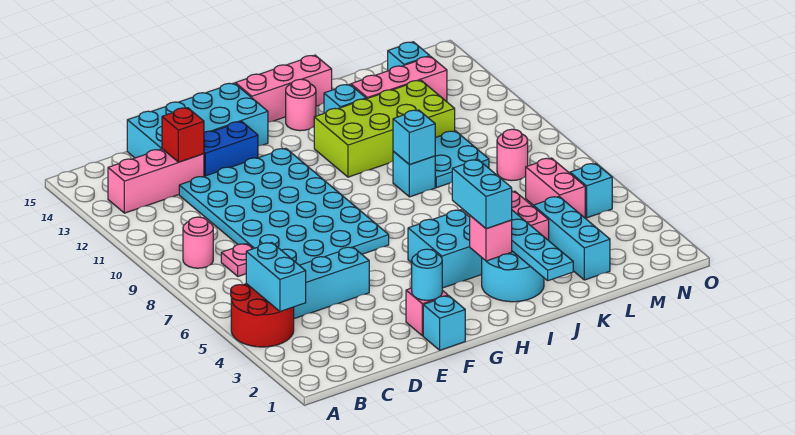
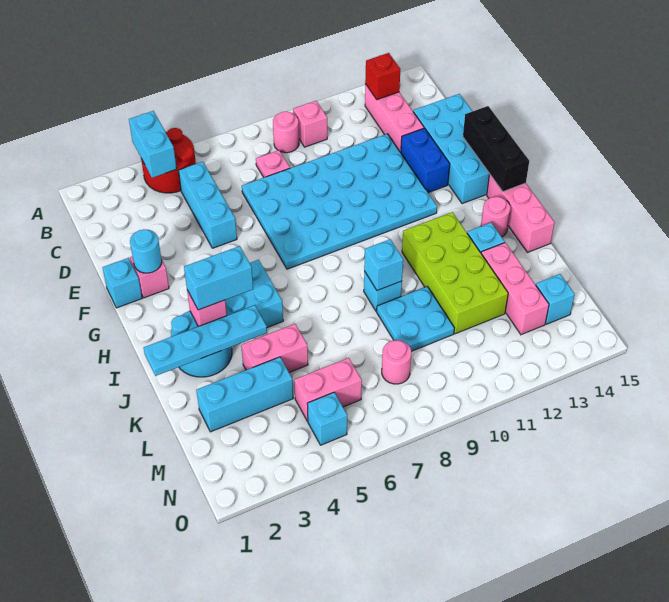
cyan 1x2 brick [246,243,306,312] -> cyan 1x2 brick turned to [129,111,177,178]
none -> pink 1x1 brick [293,101,327,147]
red 1x1 brick [162,108,204,162] -> red 1x1 brick moved to [365,53,400,100]
none -> black 1x3 brick [463,106,529,192]

